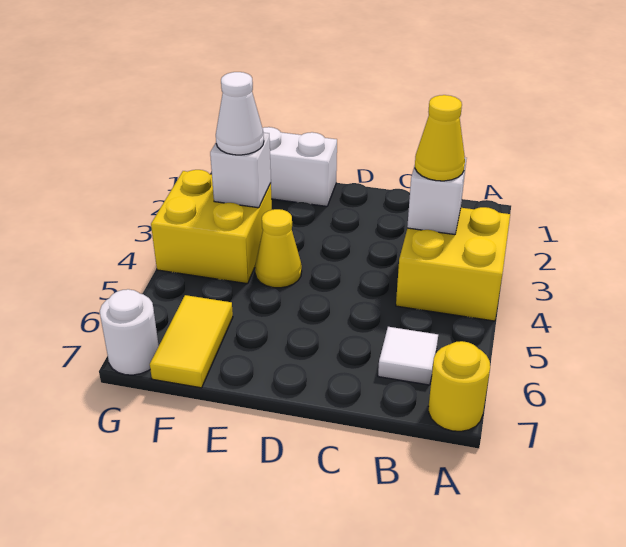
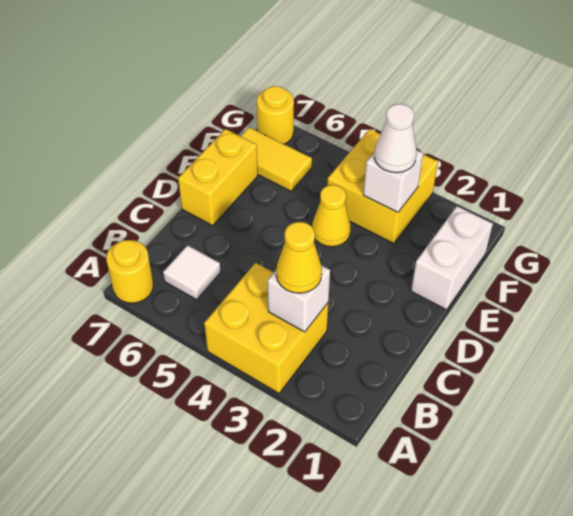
none -> yellow 1x2 brick [178,129,258,226]
white 1x1 round brick [100,289,159,375] -> yellow 1x1 round brick [257,86,294,144]

